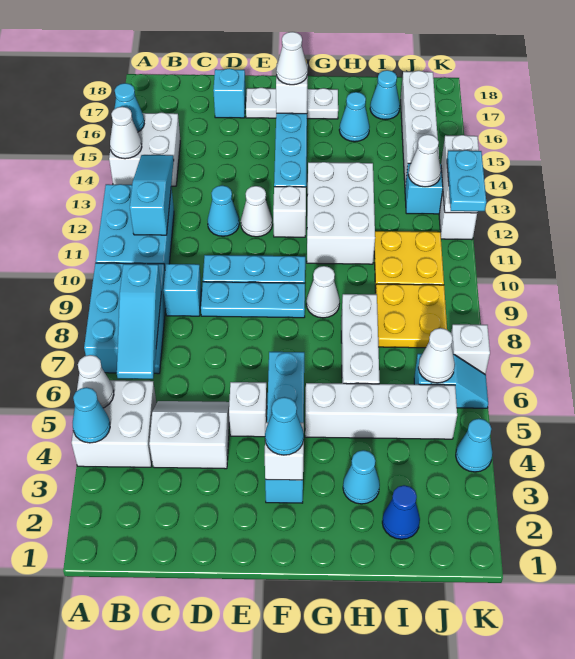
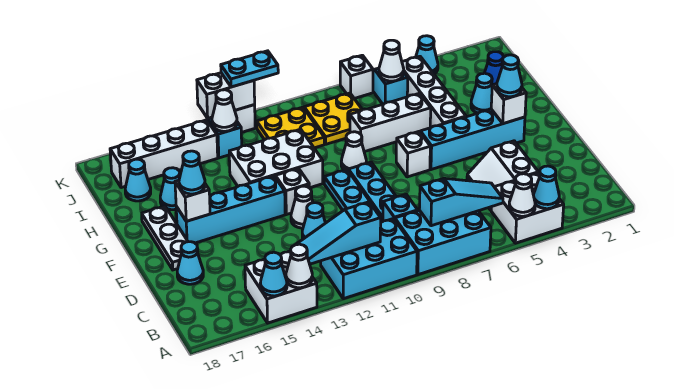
cyan 1x1 brick [213,68,246,118] -> cyan 1x1 cone [177,242,203,284]
white 1x1 brick [229,382,267,437] -> white 1x1 brick moved to [396,132,430,177]
white 1x1 cone [276,32,308,85] -> cyan 1x1 cone [179,151,205,194]

